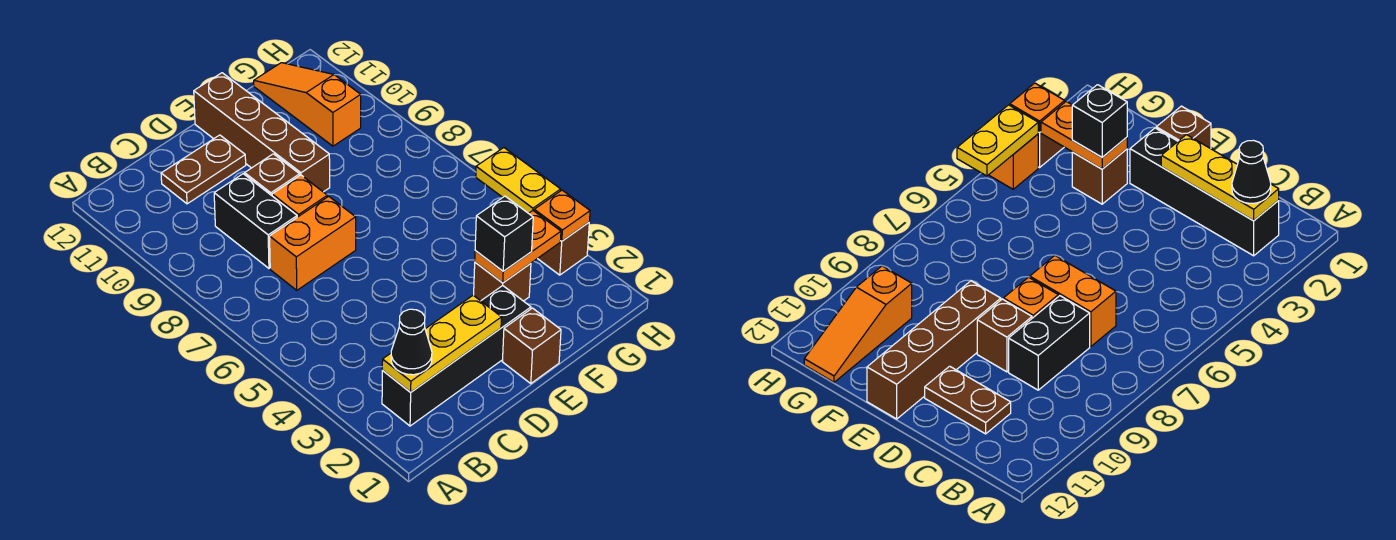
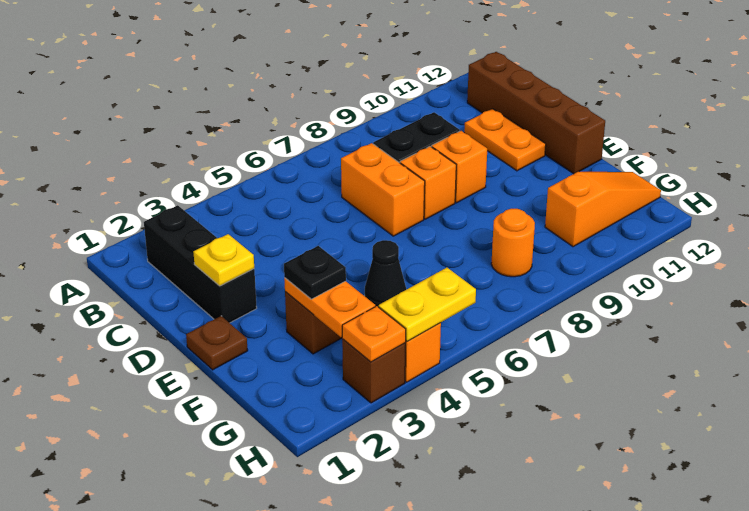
black 1x4 brick [382,286,531,426] -> black 1x3 brick [144,205,257,323]
yellow 1x3 plate [382,295,502,392] -> yellow 1x1 plate [193,234,254,286]
black 1x1 cone [391,309,432,375] -> black 1x1 cone moved to [365,240,406,307]
brown 1x2 plate [161,135,246,204] -> orange 1x2 plate [464,109,546,171]
brown 1x1 brick [245,154,300,196] -> orange 1x1 brick [432,131,487,203]
brown 1x1 brick [502,308,561,383] -> brown 1x1 plate [186,316,248,370]
brown 1x4 brick [194,73,330,192] -> brown 1x4 brick turned to [467,52,605,174]
black 1x1 brick [475,196,533,271] -> black 1x1 plate [284,246,346,299]
none -> orange 1x1 round brick [491,209,535,277]

